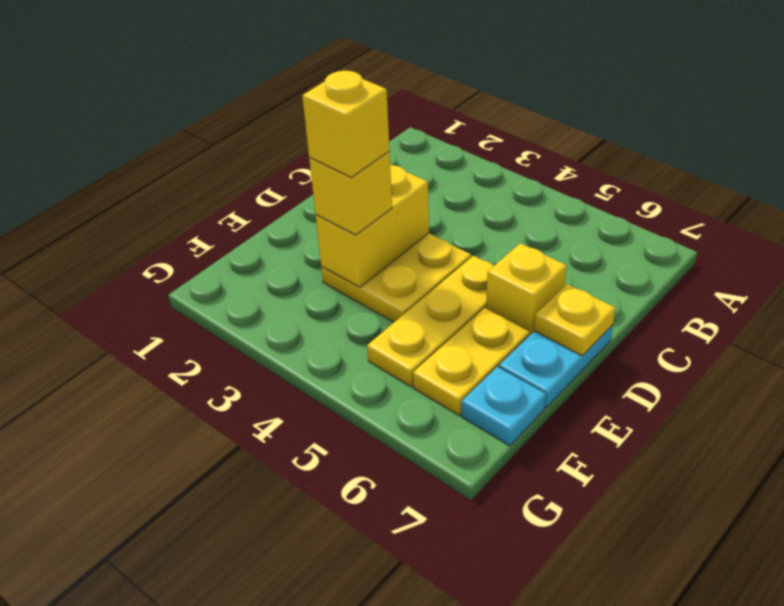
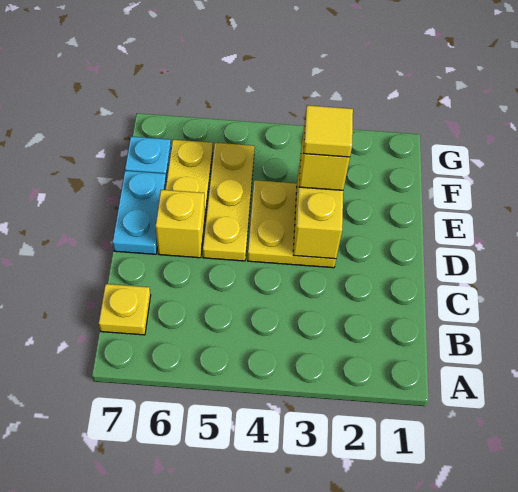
yellow 1x1 plate [534,284,615,356] -> yellow 1x1 plate moved to [99,284,151,335]
yellow 1x1 brick [302,71,390,177] -> yellow 1x1 tile [304,105,353,157]

